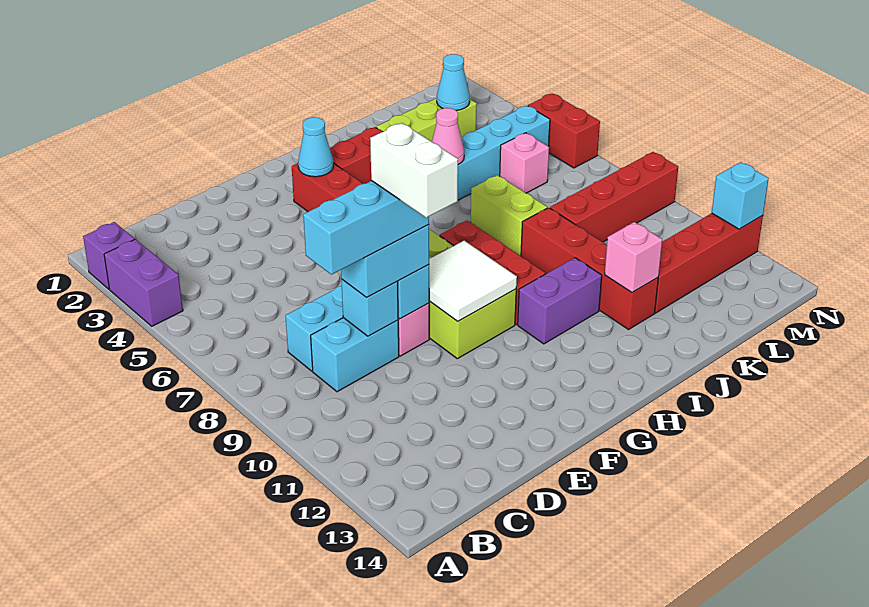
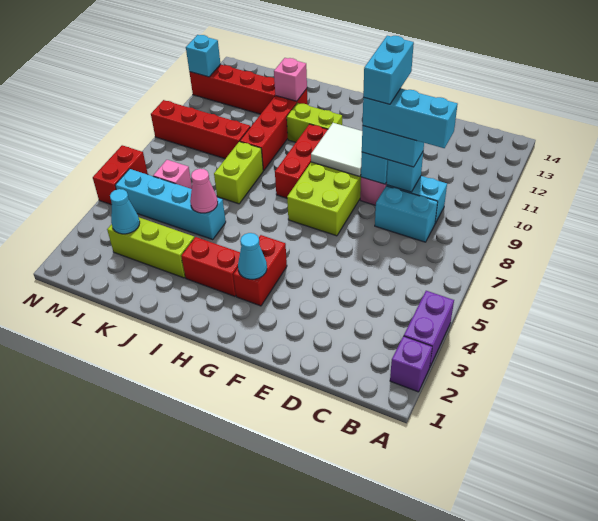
white 1x2 brick [370,123,458,218] -> cyan 1x2 brick [363,36,414,104]
purple 1x2 brick [518,258,602,344] -> lime 1x2 brick [287,103,342,142]

